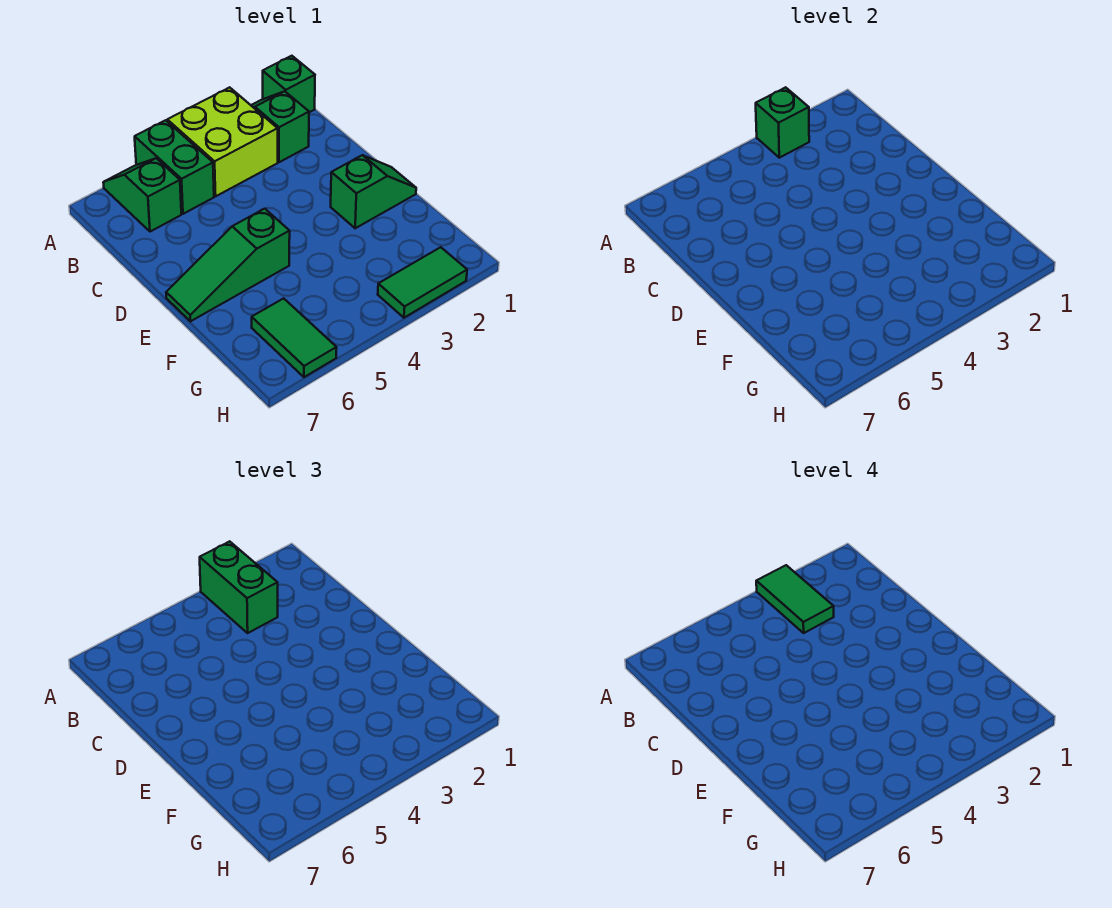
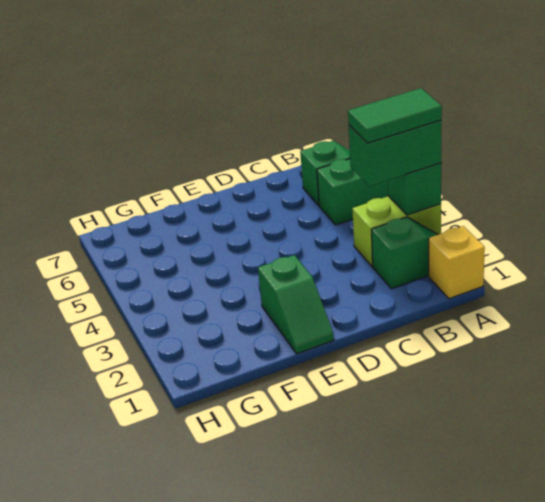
green 1x1 brick [263,56,315,112] -> yellow 1x1 brick [429,226,485,299]
lime 2x2 brick [167,87,278,196] -> lime 1x2 brick [352,196,441,266]
green 1x3 slope [166,209,290,321] -> none
green 1x2 tile [252,298,337,377] -> none
green 1x2 tile [378,247,467,318] -> none

